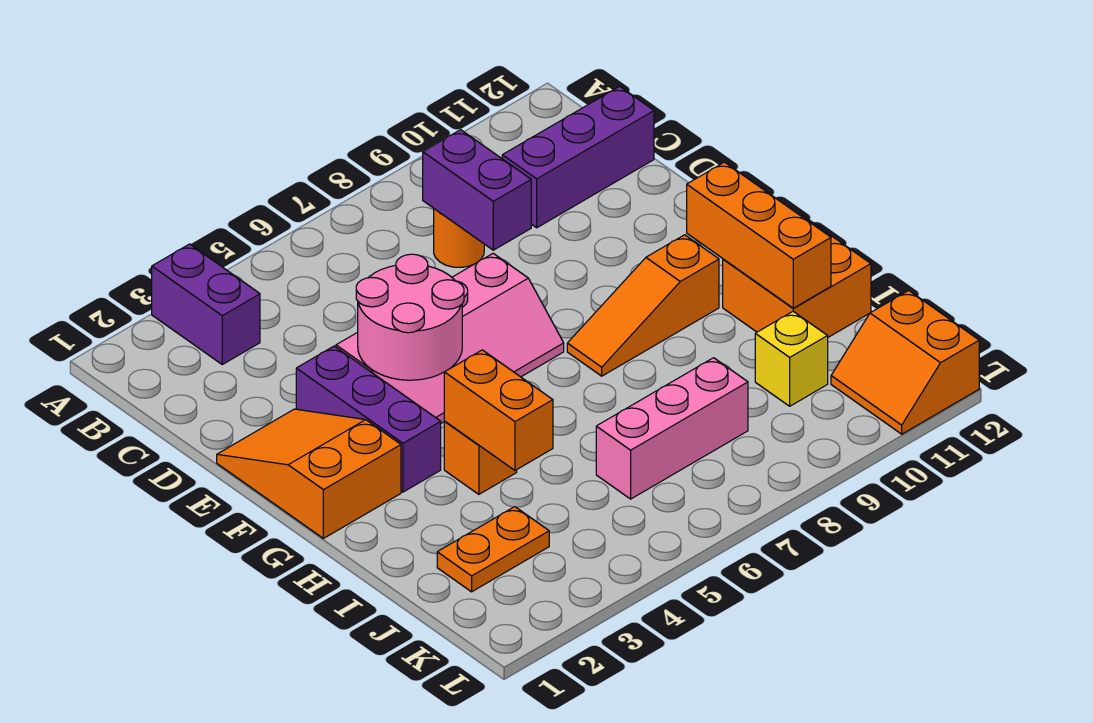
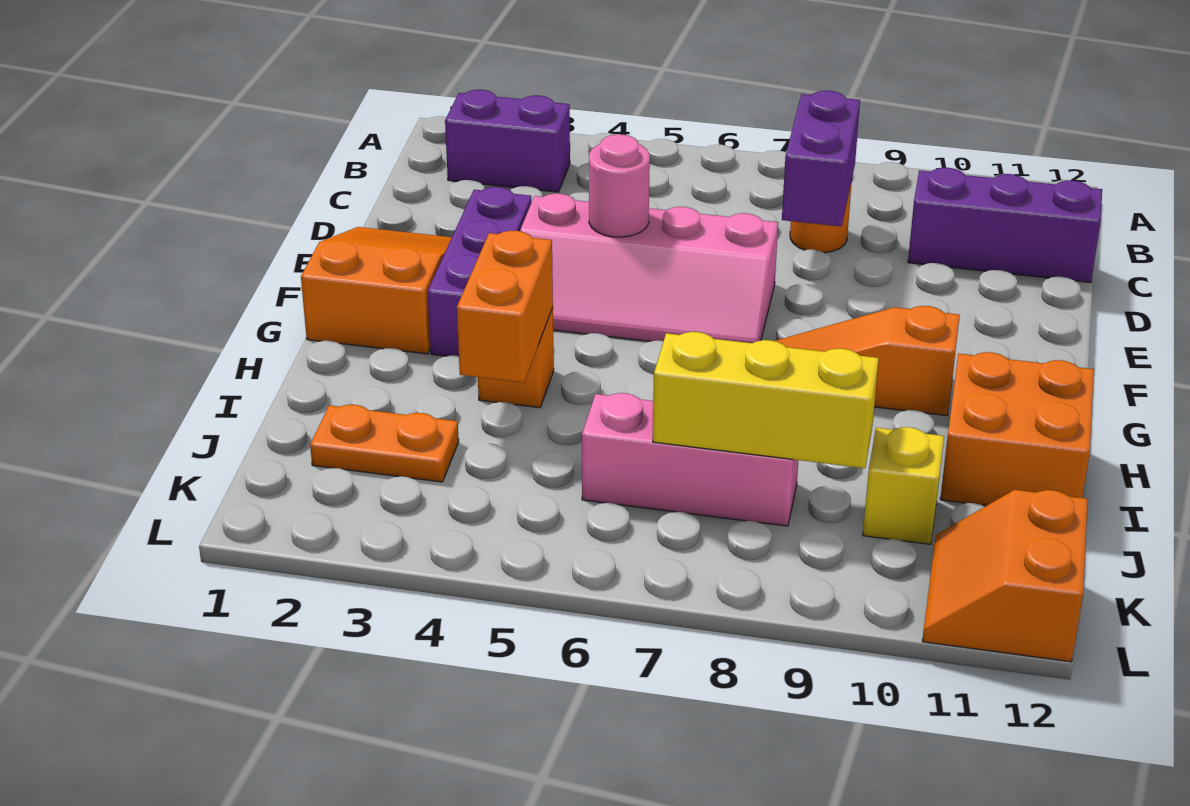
purple 1x2 brick [152,244,260,364] -> purple 1x2 brick turned to [445,90,570,192]
pink 2x2 round brick [356,254,464,380] -> pink 1x1 round brick [589,134,650,237]
orange 1x3 brick [687,162,831,308] -> none
none -> yellow 1x3 brick [653,332,879,468]

